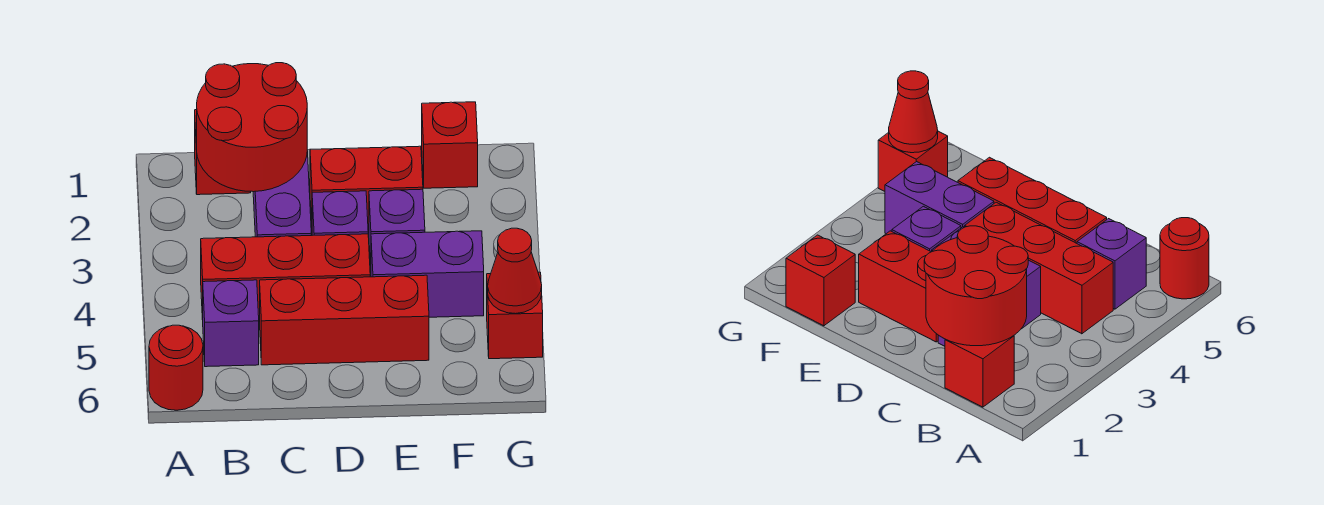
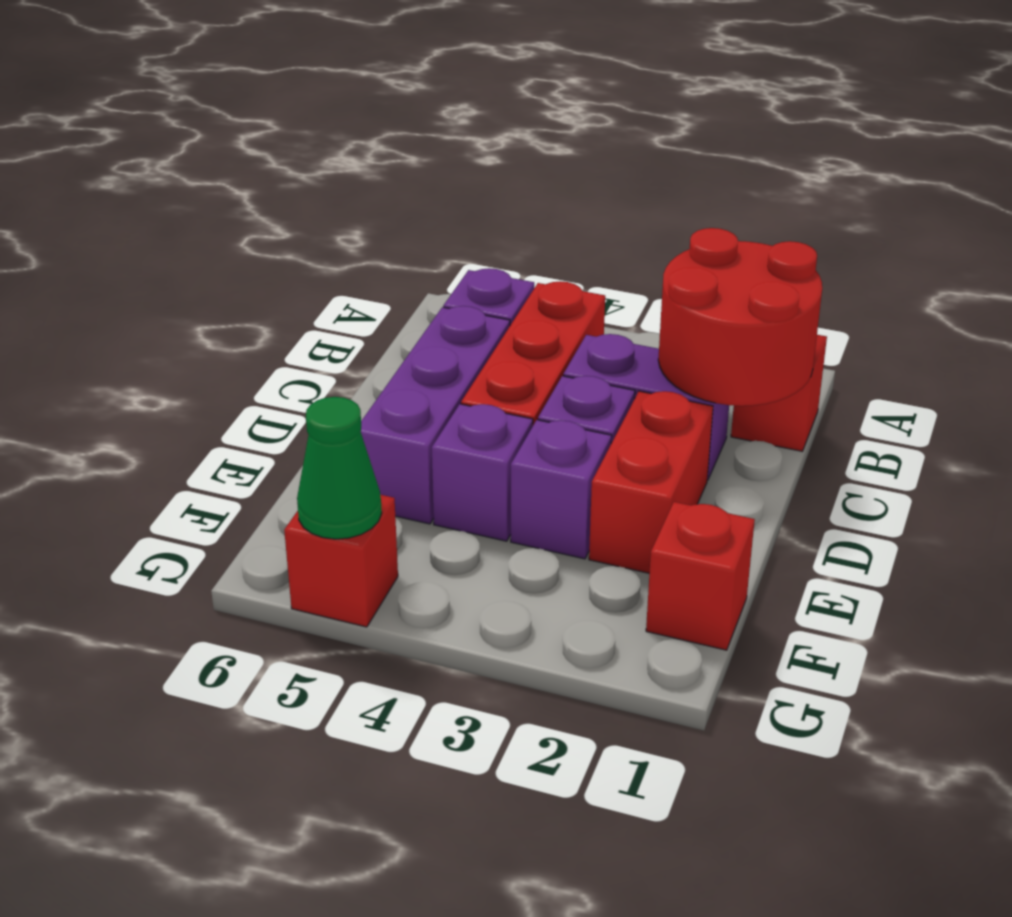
red 1x1 round brick [149,325,203,410] -> none
red 1x3 brick [260,275,429,365] -> purple 1x3 brick [361,306,510,524]
purple 1x2 brick [371,231,484,317] -> purple 1x1 brick [432,404,533,541]
red 1x1 cone [488,228,542,314] -> green 1x1 cone [297,397,382,539]

